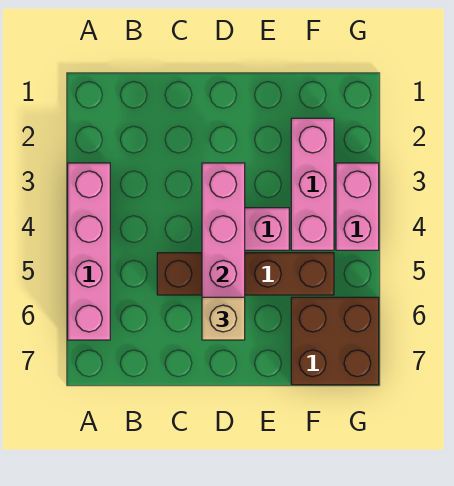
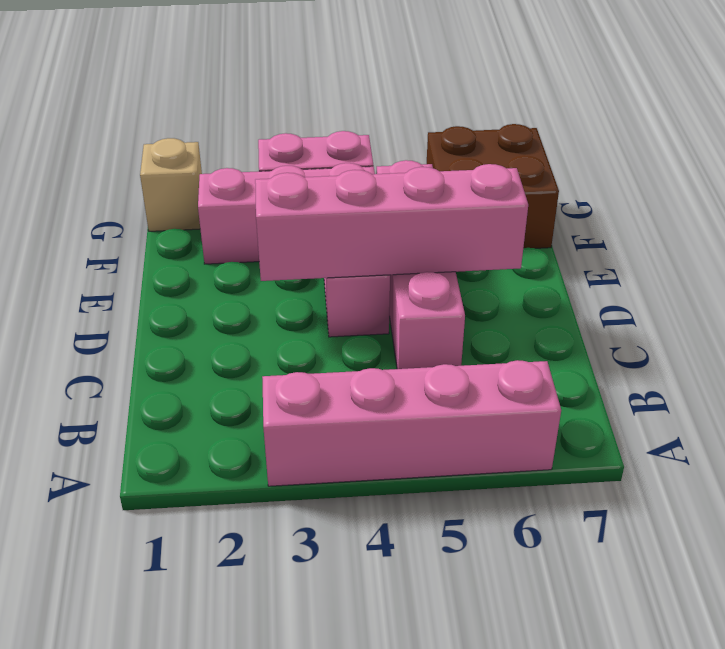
brown 1x4 brick [157,253,334,295] -> pink 1x4 brick [376,160,465,369]
tan 1x1 brick [202,297,245,340] -> tan 1x1 brick moved to [140,138,202,231]

